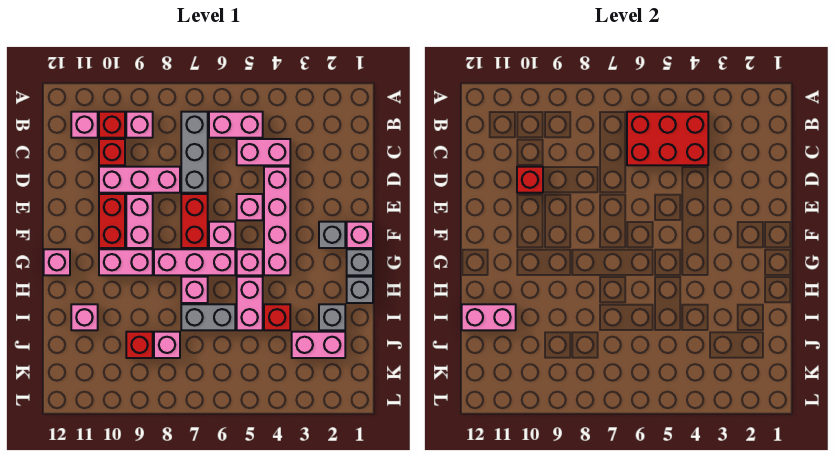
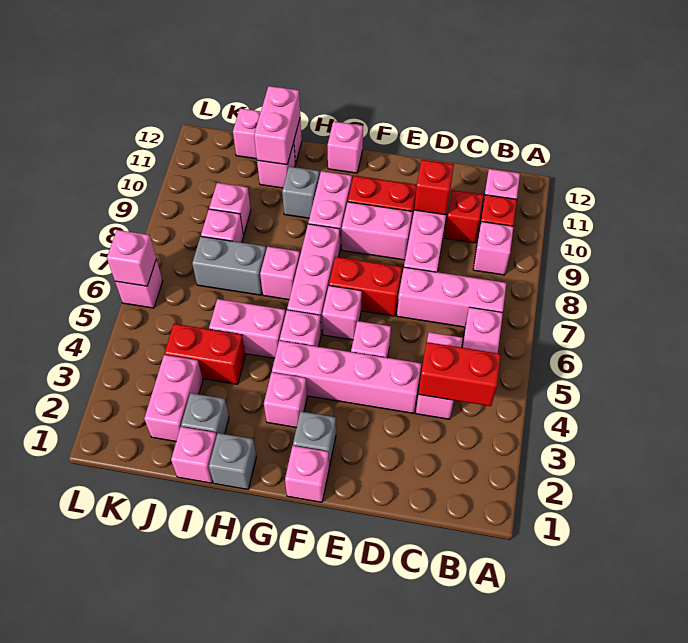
red 2x3 brick [627,112,708,165] -> red 1x2 brick [418,342,501,406]
grey 1x3 brick [181,112,208,193] -> pink 1x3 brick [397,267,506,327]
grey 1x1 brick [347,249,373,275] -> grey 1x1 brick moved to [282,167,320,218]
none -> pink 1x1 brick [264,372,307,428]
none -> pink 1x1 brick [171,427,217,483]
red 1x1 brick [264,304,290,330] -> red 1x2 brick [165,324,246,384]
grey 1x2 brick [181,304,235,330] -> grey 1x2 brick turned to [192,236,266,295]
none -> pink 1x2 brick [233,109,302,164]
red 1x1 brick [126,332,153,358] -> pink 1x1 brick [209,183,251,235]
none -> pink 1x1 brick [115,260,163,308]
none -> pink 1x1 brick [107,230,156,286]

